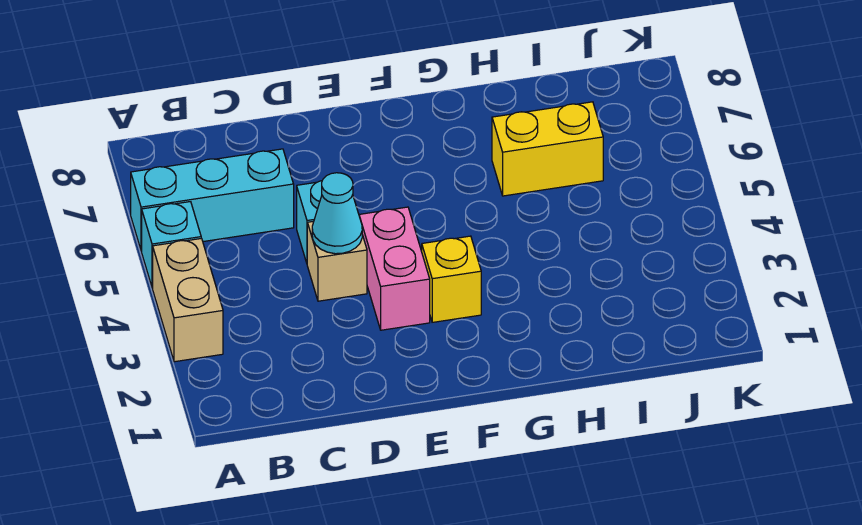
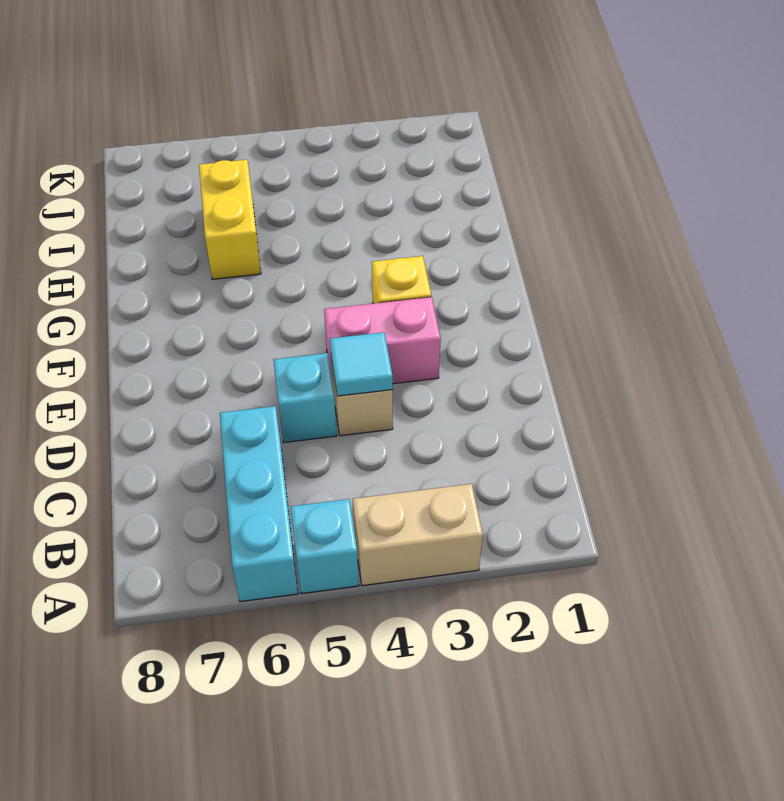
cyan 1x1 cone [312,173,362,254] -> cyan 1x1 tile [330,332,393,396]

